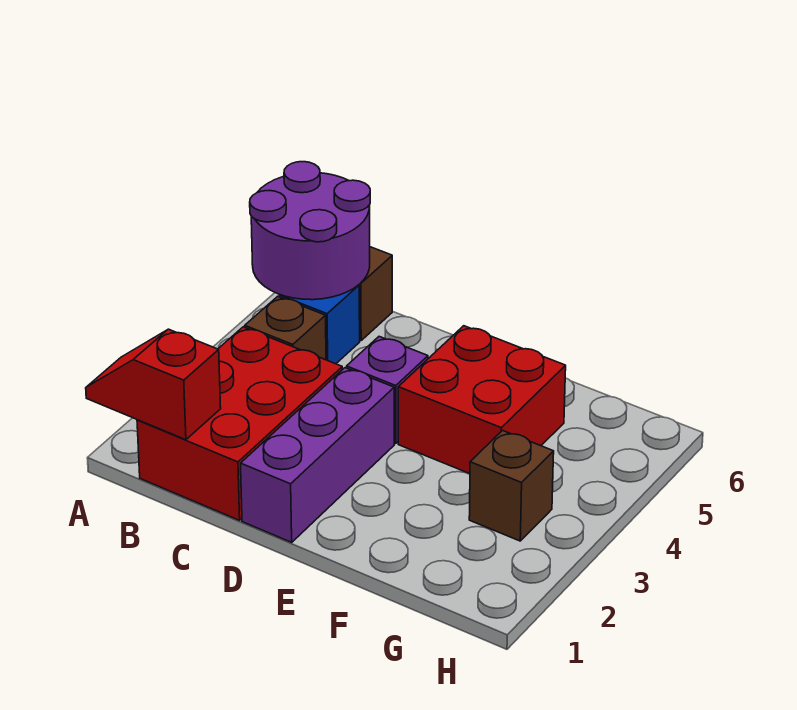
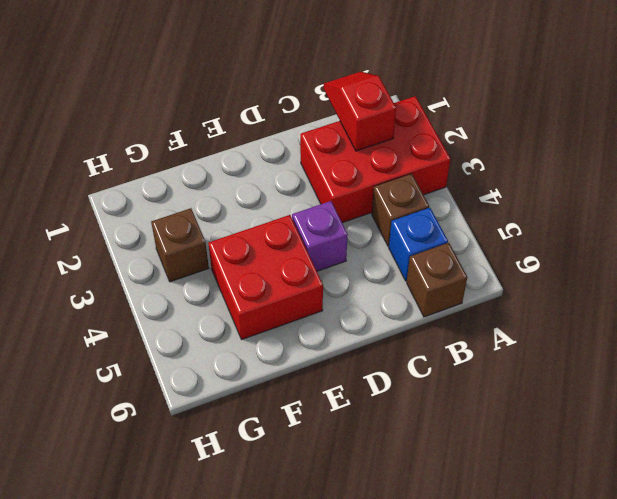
red 1x2 slope [86,329,221,440] -> red 1x2 slope turned to [324,72,396,151]
purple 2x2 round brick [250,162,370,300] -> none
red 2x3 brick [137,327,342,520] -> red 2x3 brick turned to [300,96,450,223]
purple 1x3 brick [241,368,394,542] -> none

